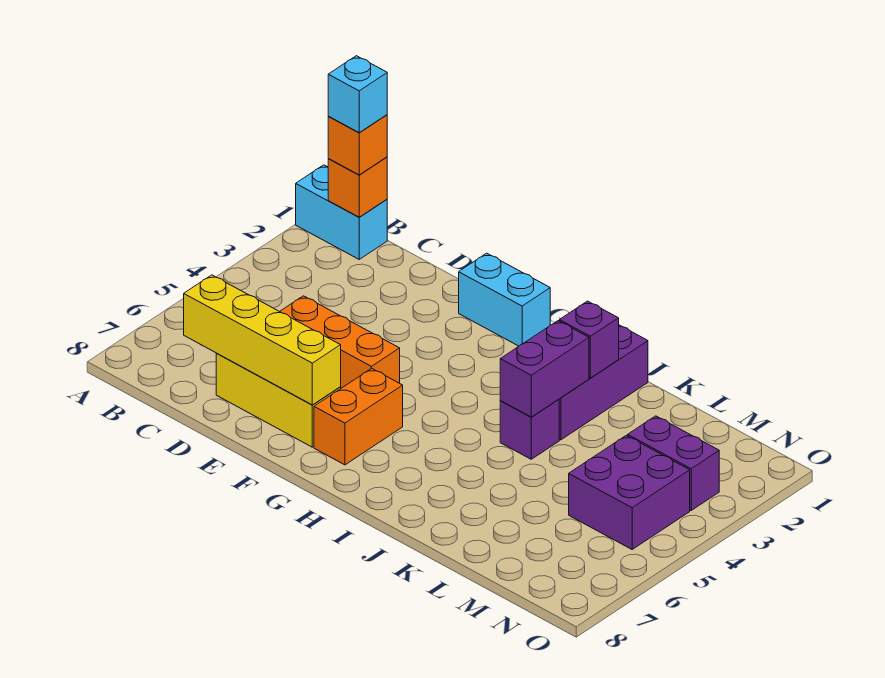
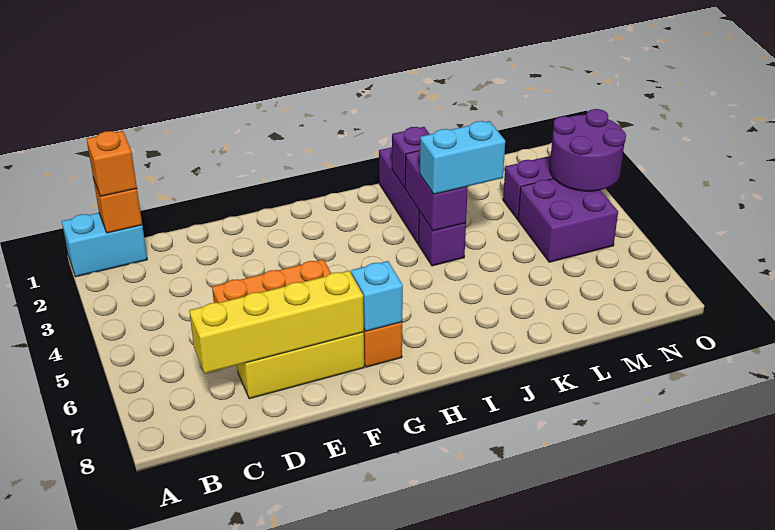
cyan 1x1 brick [328,56,387,132] -> cyan 1x1 brick moved to [351,261,403,331]
cyan 1x2 brick [459,253,550,346] -> cyan 1x2 brick moved to [420,121,505,194]
none -> purple 2x2 round brick [550,109,626,191]

